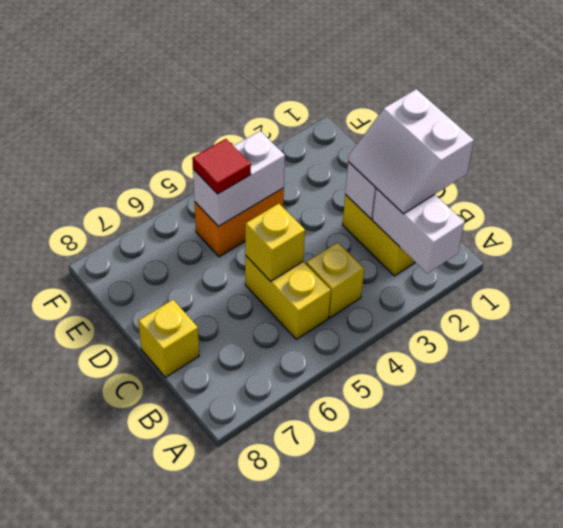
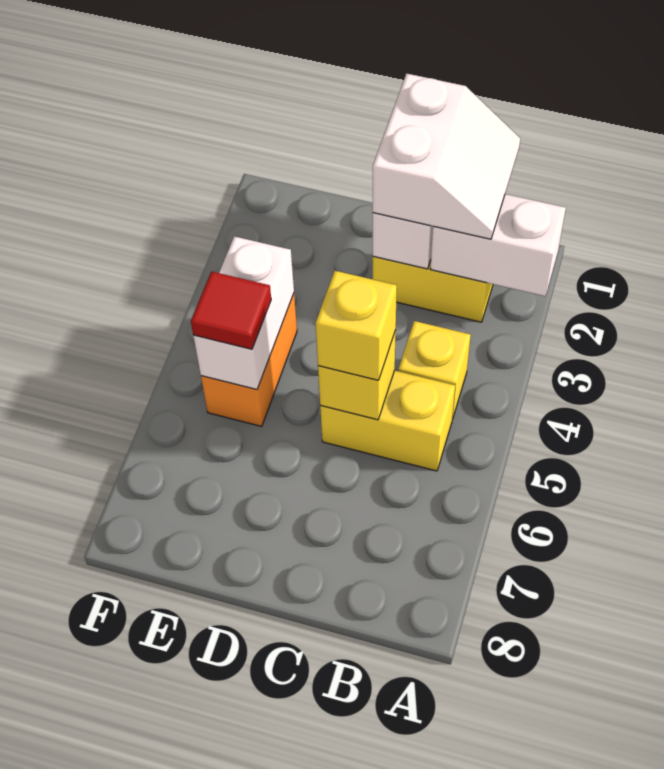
white 2x2 slope [348,89,474,214] -> white 2x2 slope turned to [373,74,520,239]
yellow 1x1 brick [138,300,199,377] -> yellow 1x1 brick moved to [316,271,397,380]

